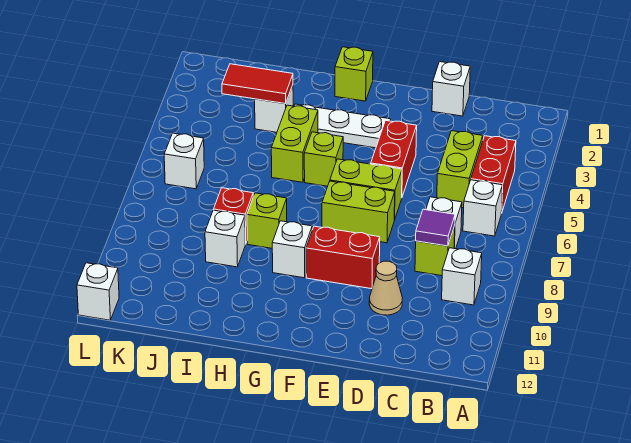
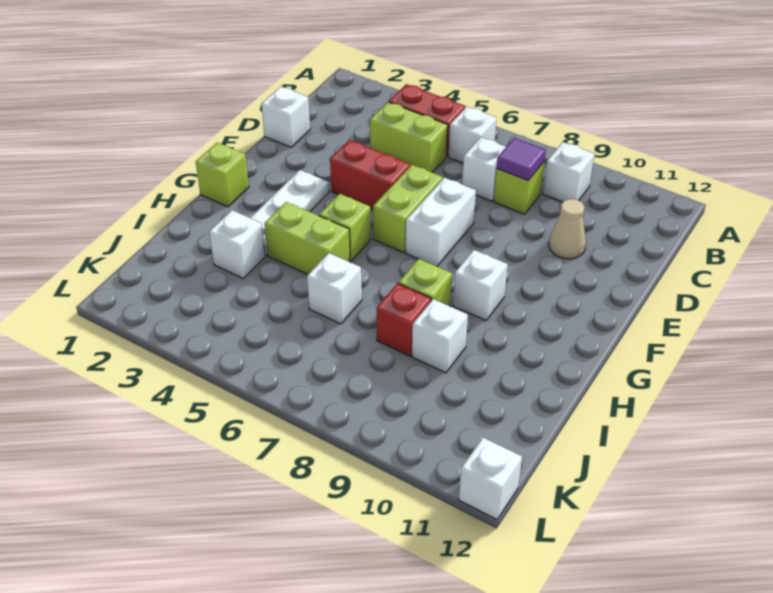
lime 1x2 brick [322,181,395,243] -> white 1x2 brick [406,178,476,266]
red 1x2 brick [306,226,380,289] -> none
red 1x2 tile [222,64,293,104] -> none
white 1x1 brick [164,133,204,189] -> white 1x1 brick moved to [307,253,362,324]

